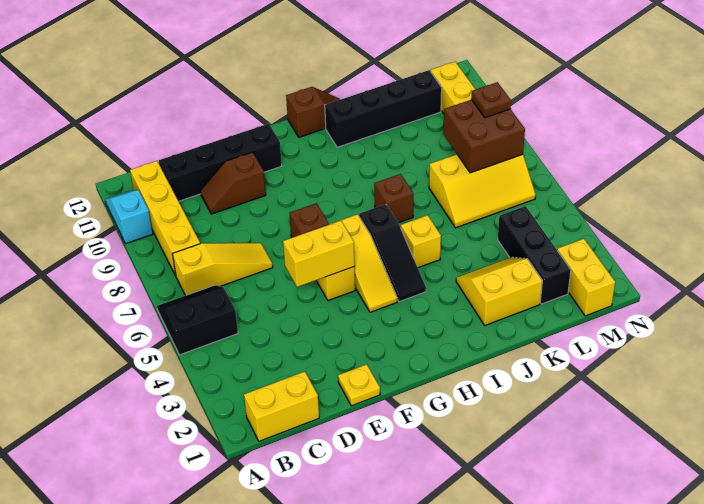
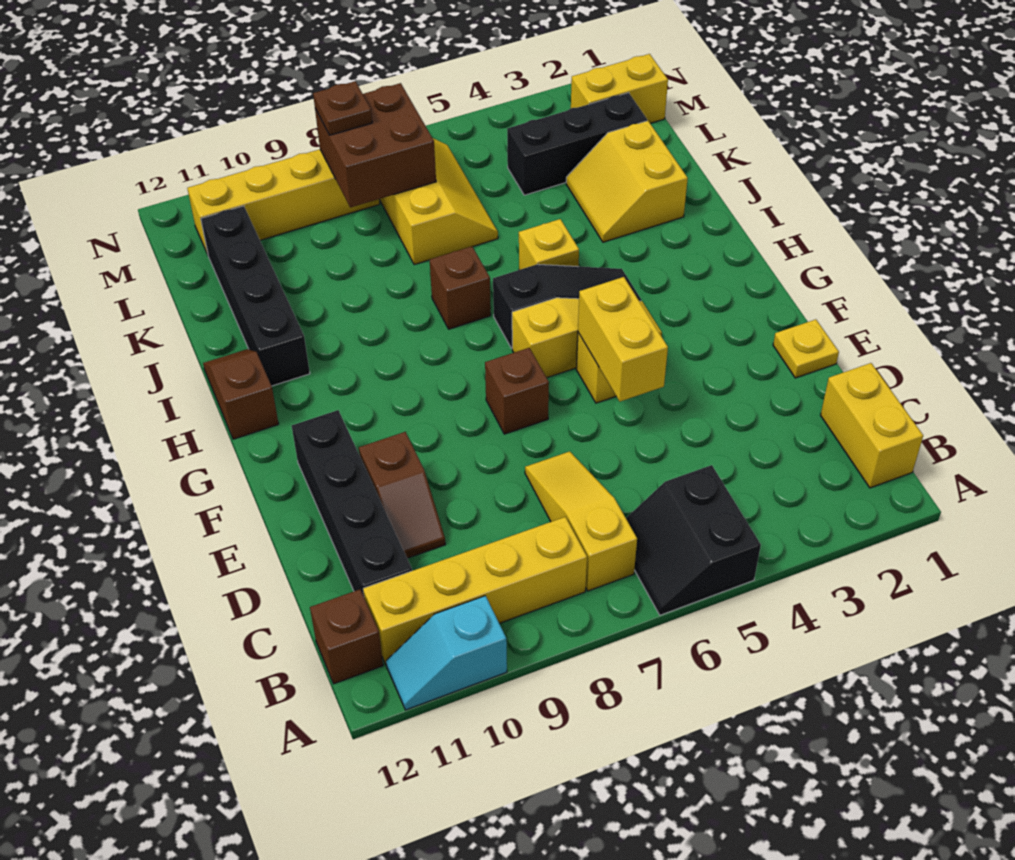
none -> brown 1x1 brick [310,590,383,684]

